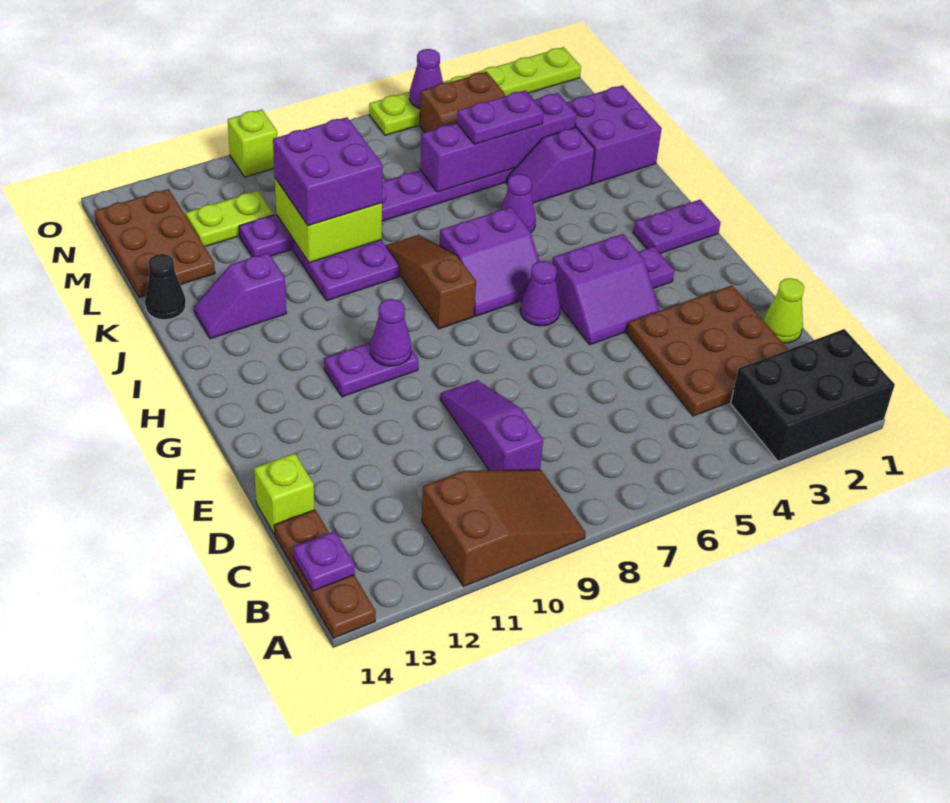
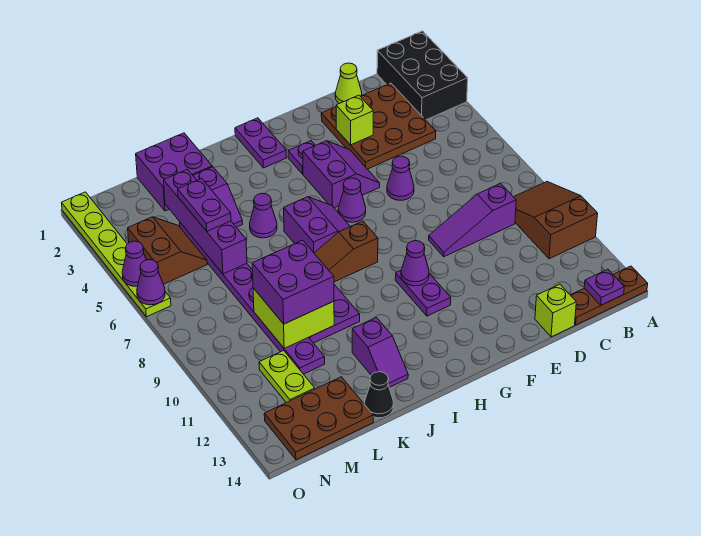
none -> purple 1x1 cone [387,156,414,200]
none -> purple 1x1 cone [137,260,165,305]
lime 1x1 brick [228,110,277,177] -> lime 1x1 brick moved to [336,95,373,145]

